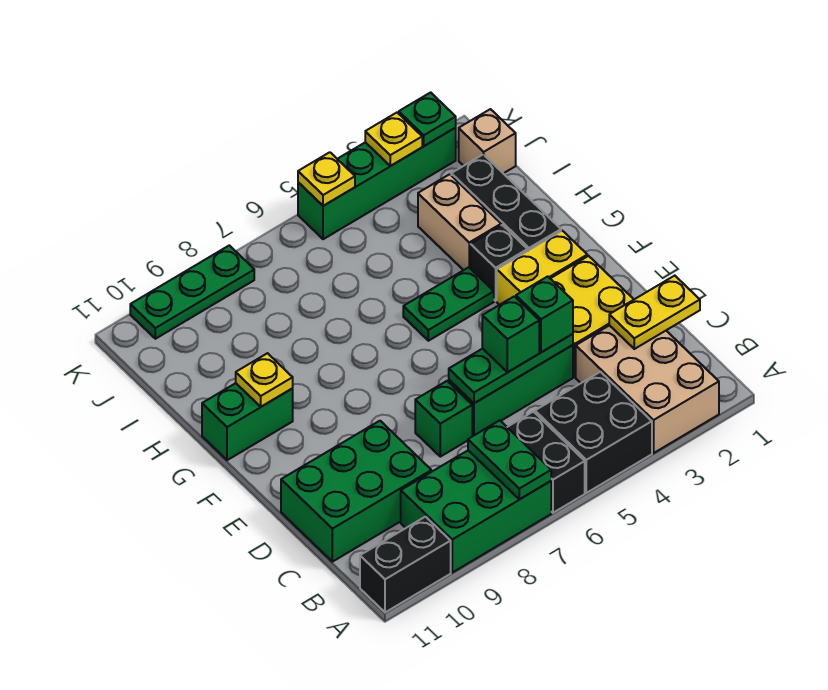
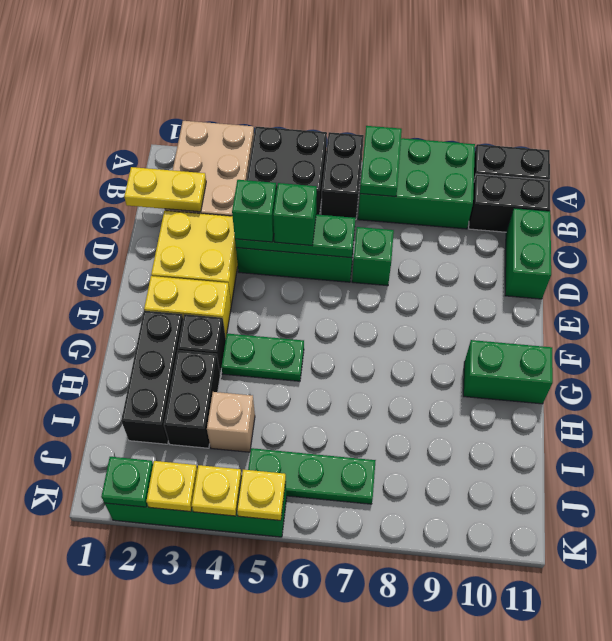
none -> black 1x2 brick [469,174,550,232]
green 2x3 brick [281,421,431,562] -> green 1x2 brick [505,208,551,299]
yellow 1x1 plate [236,353,293,407] -> yellow 1x1 plate moved to [192,465,242,516]
tan 1x2 brick [418,174,501,270] -> black 1x2 brick [164,350,220,448]
tan 1x1 brick [459,109,516,173] -> tan 1x1 brick moved to [207,392,255,452]
green 1x3 plate [130,245,254,339] -> green 1x3 plate moved to [248,448,376,504]

